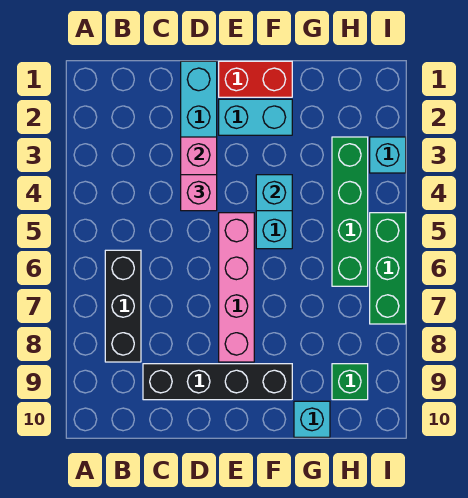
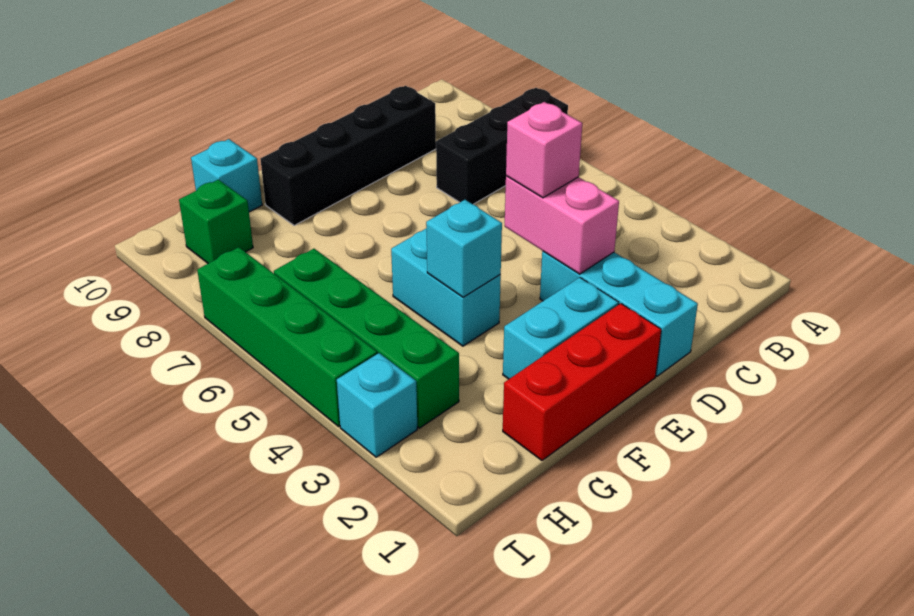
black 1x3 brick [105,250,141,362] -> black 1x3 brick turned to [436,88,568,204]
red 1x2 brick [219,61,292,97] -> red 1x3 brick [503,303,661,460]
pink 1x4 brick [219,213,254,362] -> none
green 1x3 brick [370,213,406,324] -> green 1x4 brick [197,247,377,426]

